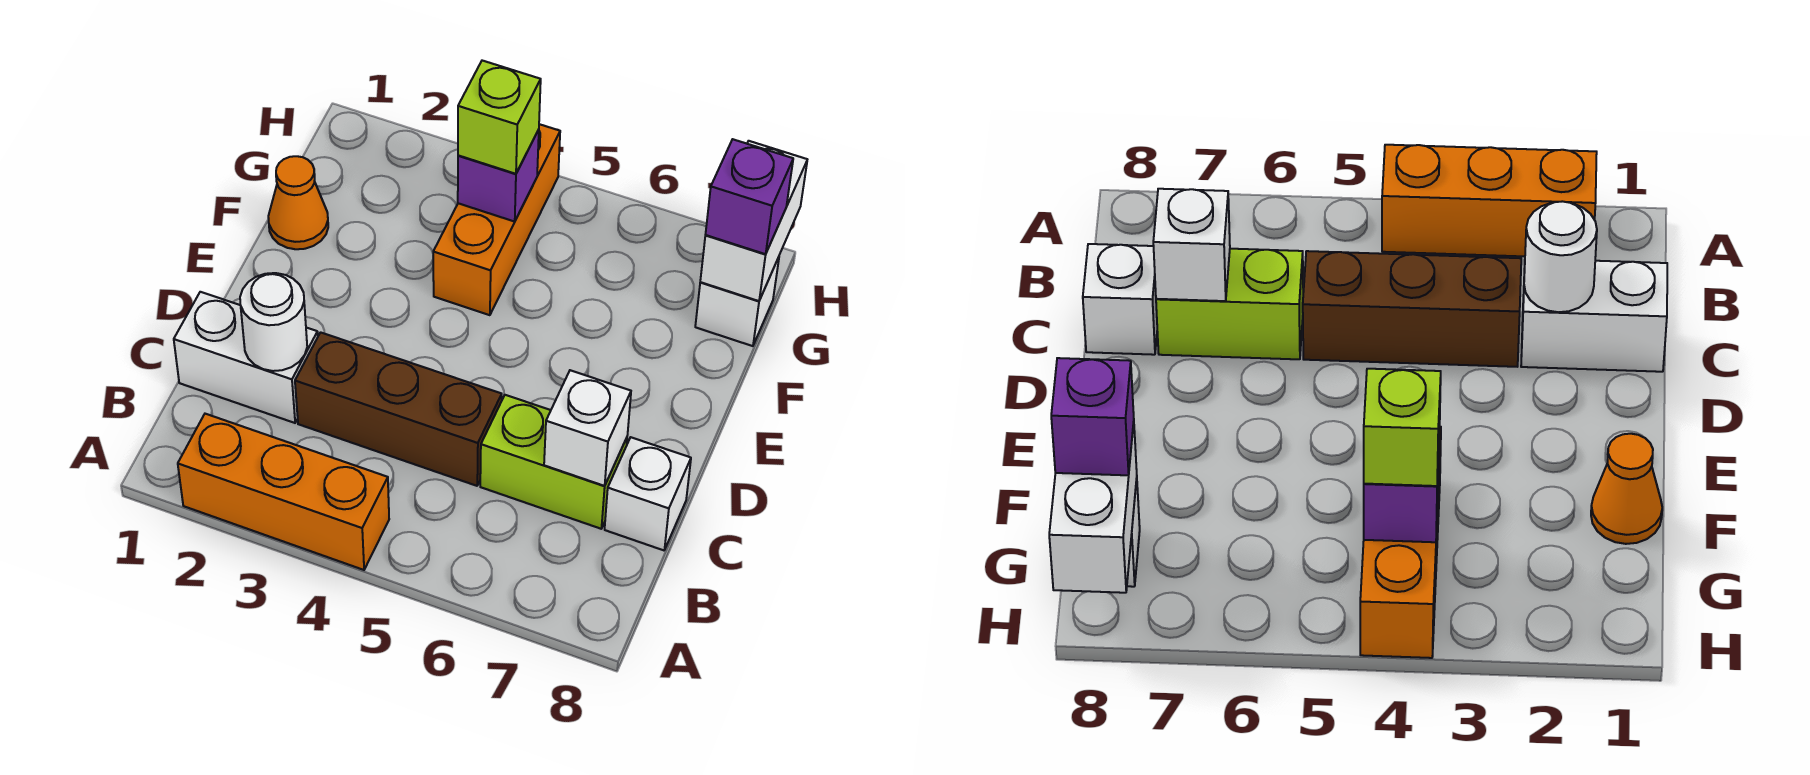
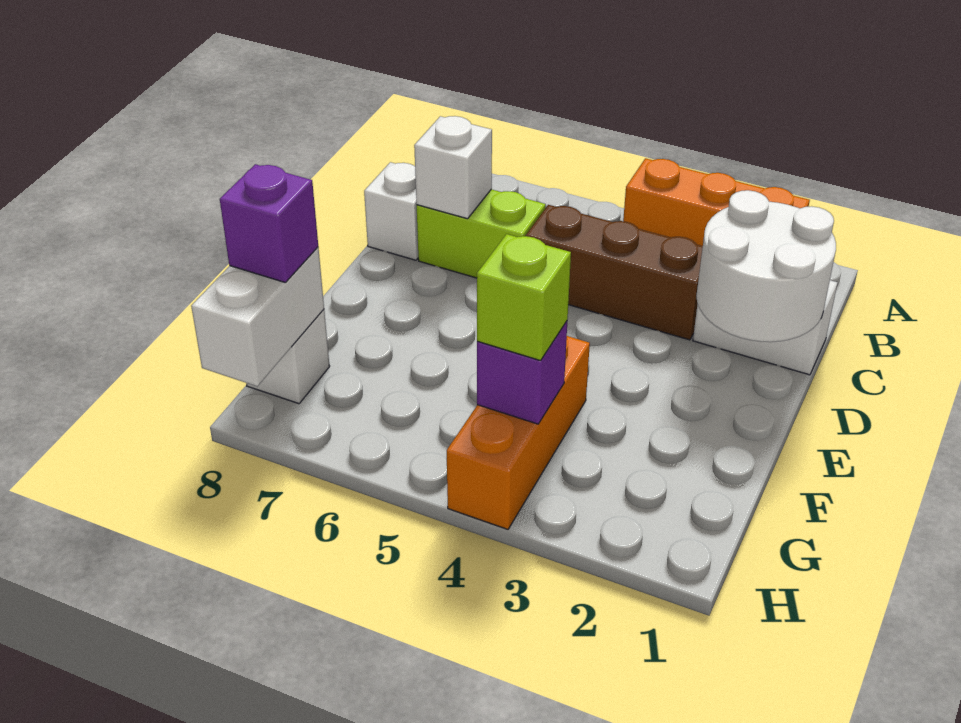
white 1x1 round brick [240,273,307,371] -> white 2x2 round brick [696,190,836,342]
orange 1x1 cone [268,156,328,249] -> none

